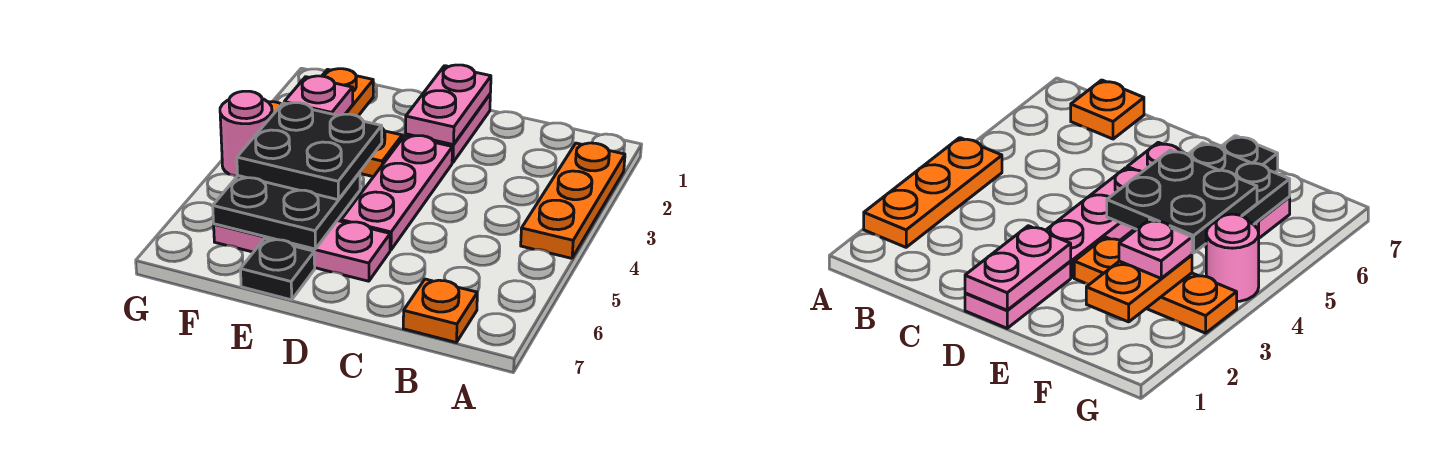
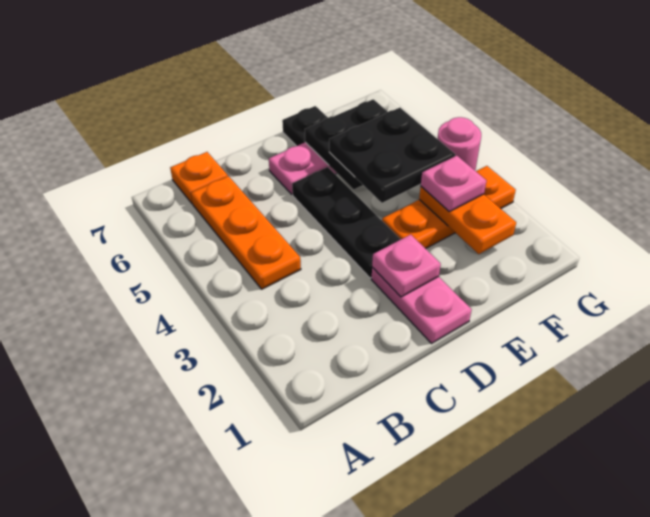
orange 1x3 plate [521,143,625,258] -> orange 1x3 plate moved to [191,176,301,289]
pink 1x2 plate [406,65,491,145] -> pink 1x1 plate [372,235,441,297]
pink 1x3 plate [341,136,453,250] -> black 1x3 plate [292,167,401,278]

